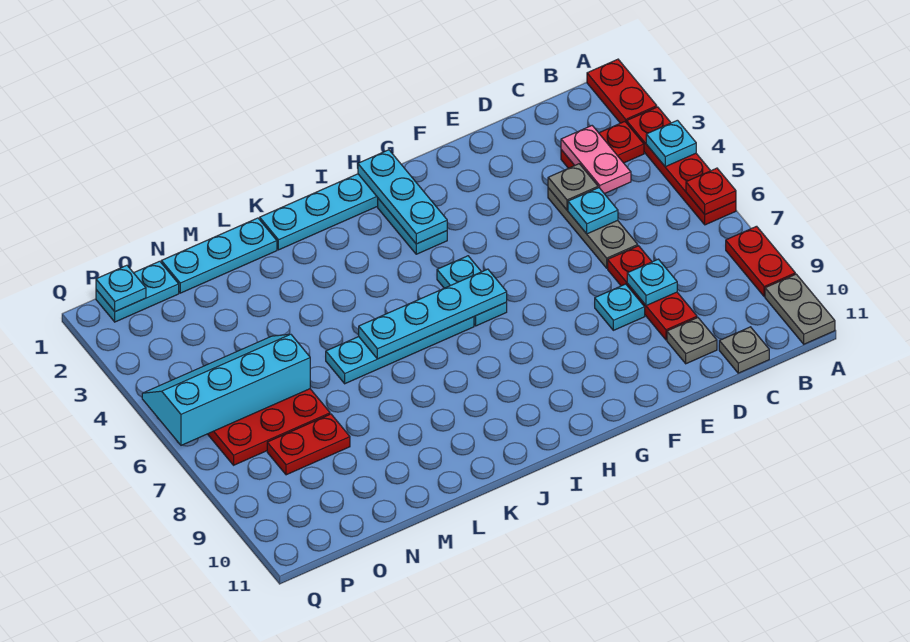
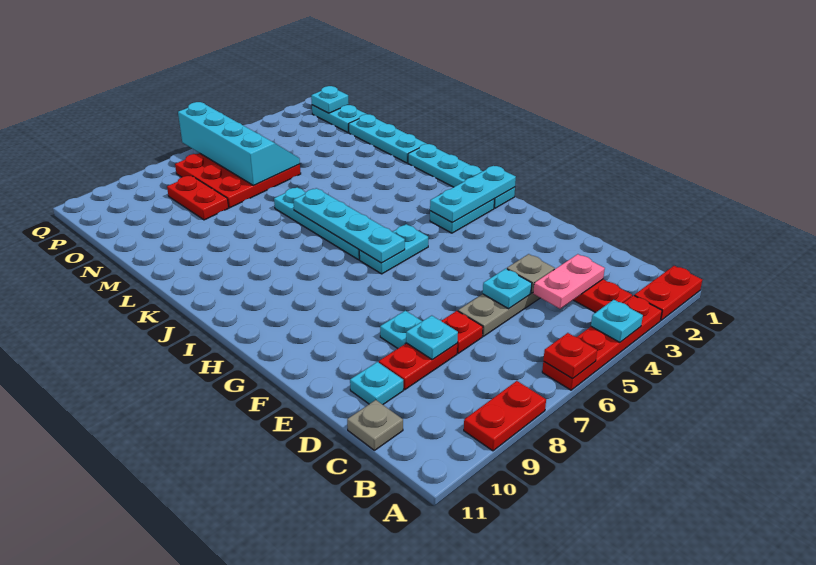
grey 1x2 plate [765,274,835,344] -> none
grey 1x1 plate [667,318,717,364] -> cyan 1x1 plate [350,362,403,405]

